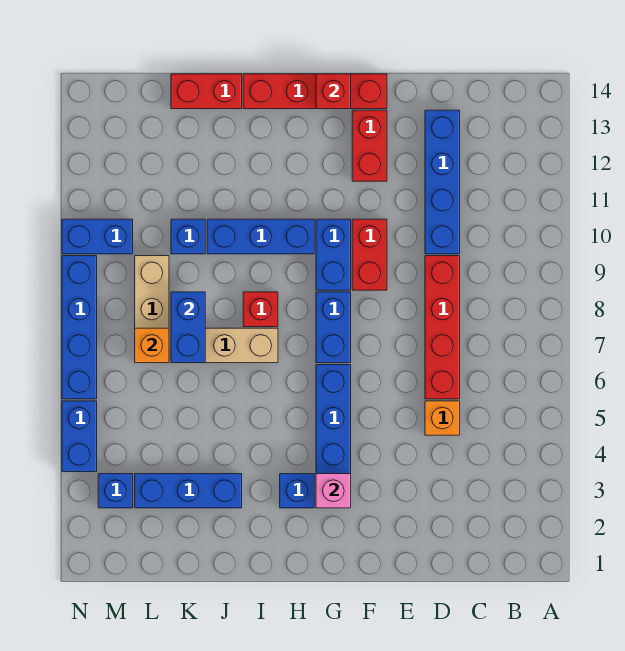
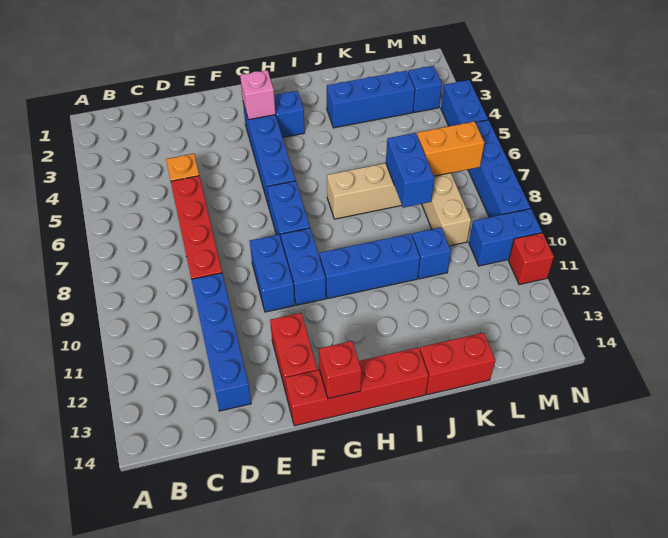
red 1x2 brick [352,219,387,290] -> blue 1x2 brick [250,235,295,312]
red 1x1 brick [243,292,278,327] -> red 1x1 brick moved to [509,233,554,285]
orange 1x1 brick [135,328,169,363] -> orange 1x2 brick [417,121,484,176]

